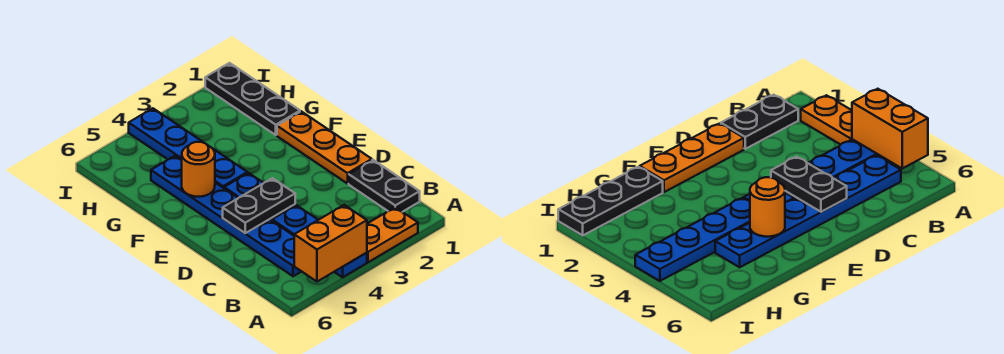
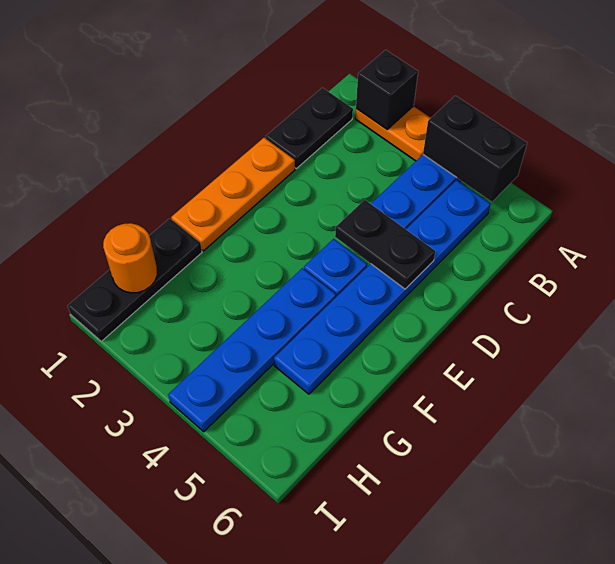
none -> black 1x1 brick [356,50,418,129]
orange 1x2 brick [294,205,367,282] -> black 1x2 brick [423,96,527,202]
orange 1x1 round brick [182,142,215,197] -> orange 1x1 round brick moved to [103,223,157,293]

